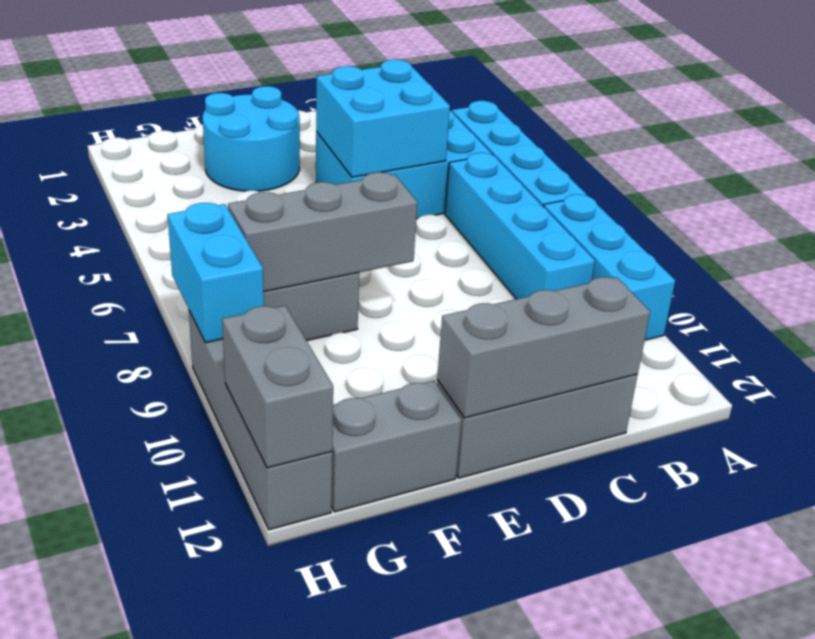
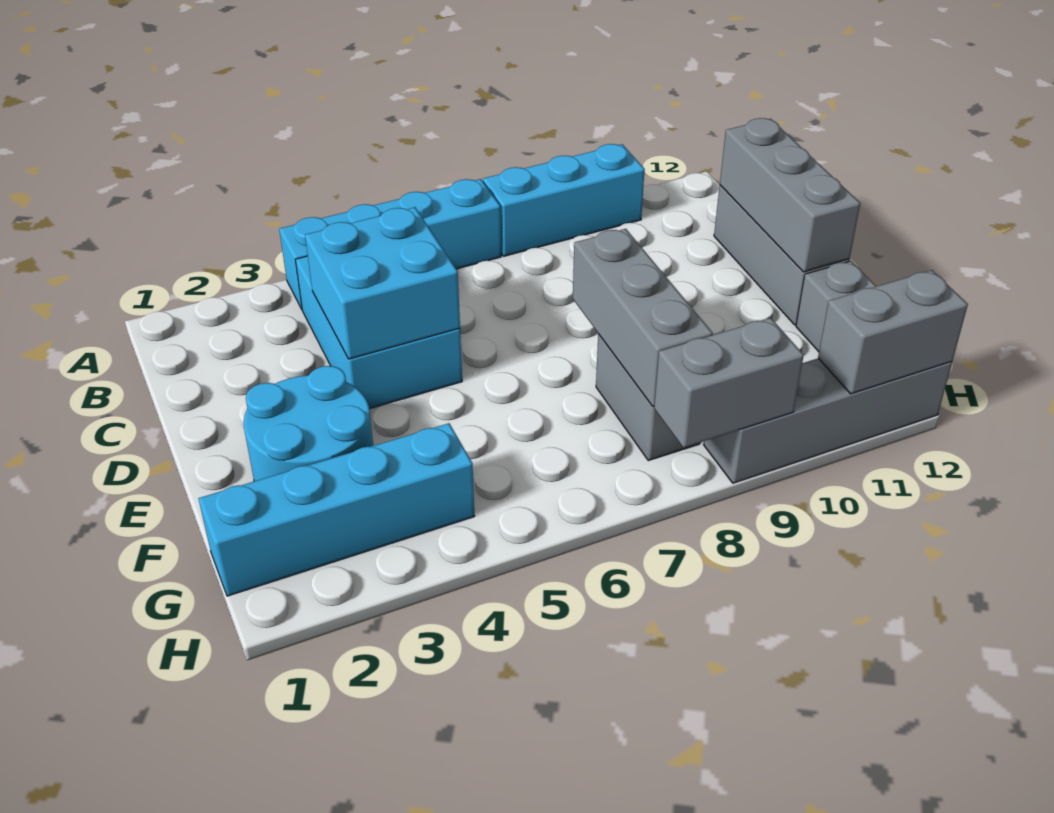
cyan 1x4 brick [445,153,595,299] -> cyan 1x4 brick moved to [198,423,474,596]
cyan 1x2 brick [167,203,264,343] -> grey 1x2 brick [654,318,804,448]

